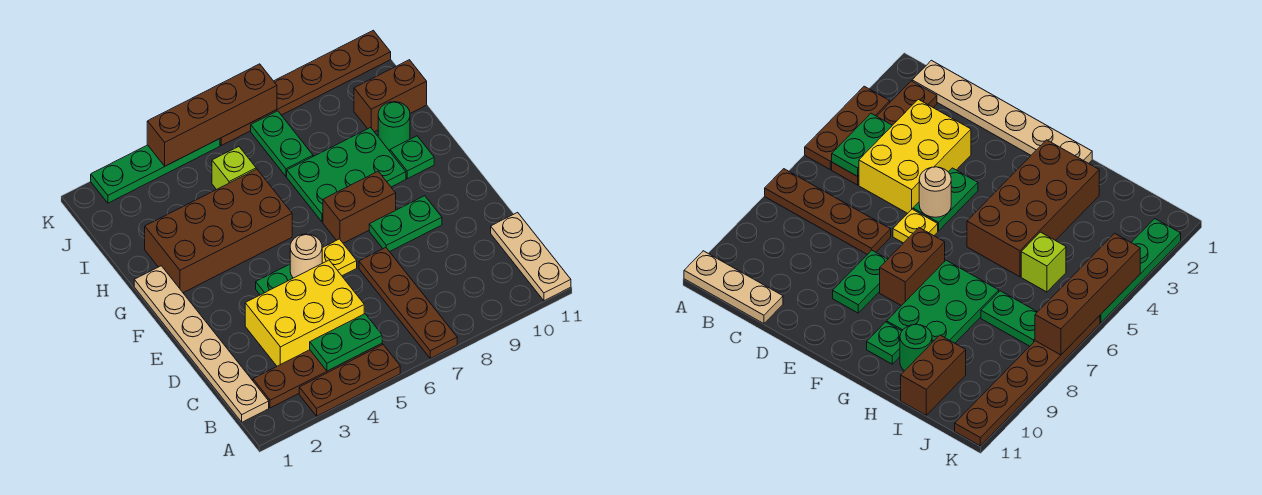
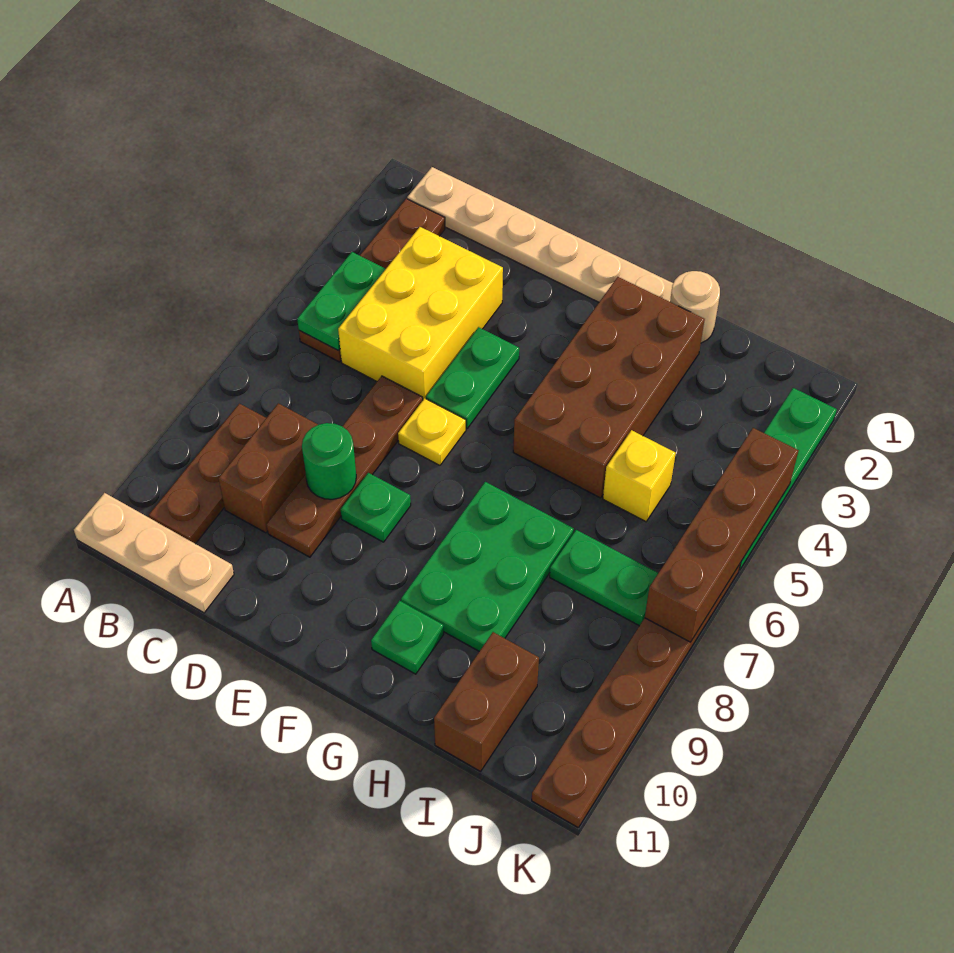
brown 1x3 plate [299,345,400,416] -> brown 1x3 plate moved to [149,404,266,544]
brown 1x4 plate [359,247,457,358] -> brown 1x4 plate turned to [267,376,423,557]
tan 1x1 round brick [290,234,322,278] -> tan 1x1 round brick moved to [670,271,720,343]
green 1x2 plate [369,196,442,252] -> green 1x1 plate [341,473,411,542]
brown 1x2 brick [323,171,396,243] -> brown 1x2 brick moved to [218,403,318,533]
green 1x1 round brick [378,102,410,151] -> green 1x1 round brick moved to [302,423,356,499]
lime 1x1 brick [212,147,256,190] -> yellow 1x1 brick [603,430,676,522]

